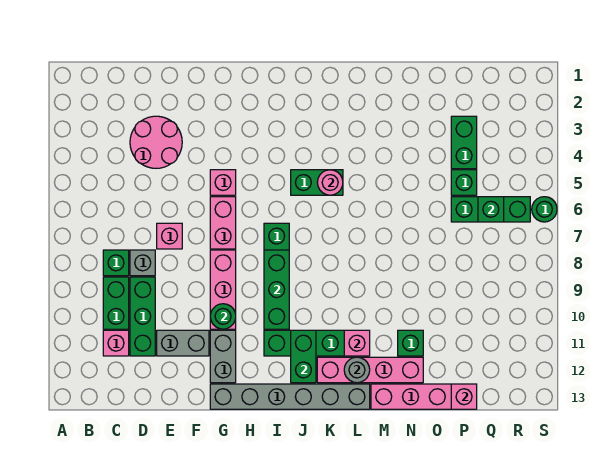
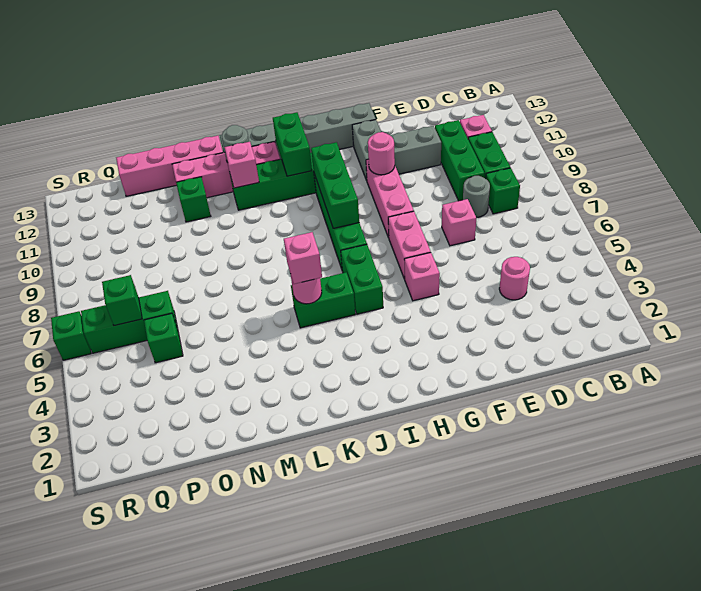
pink 2x2 round brick [130,116,182,168] -> pink 1x1 round brick [499,257,530,300]
grey 1x1 brick [130,250,155,276] -> grey 1x1 round brick [463,176,490,217]
green 1x1 round brick [210,304,236,329] -> pink 1x1 round brick [368,132,395,175]
green 1x2 brick [451,116,477,169] -> green 1x2 brick moved to [341,244,383,314]
pink 1x1 brick [451,384,477,409] -> pink 1x1 brick moved to [284,232,322,284]
green 1x1 round brick [532,197,557,222] -> green 1x1 brick [51,311,91,360]

